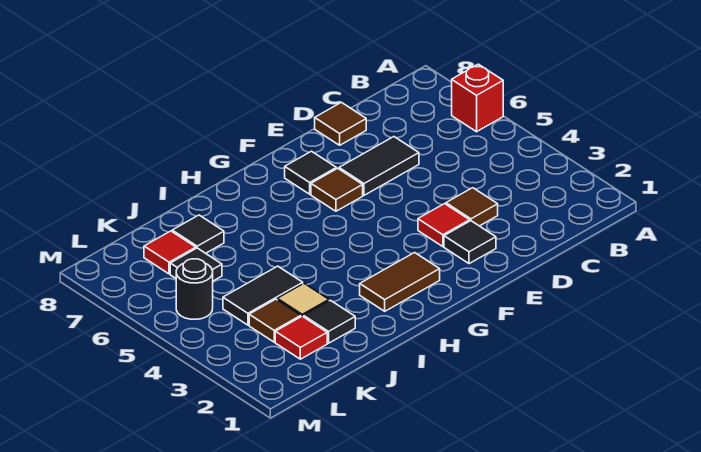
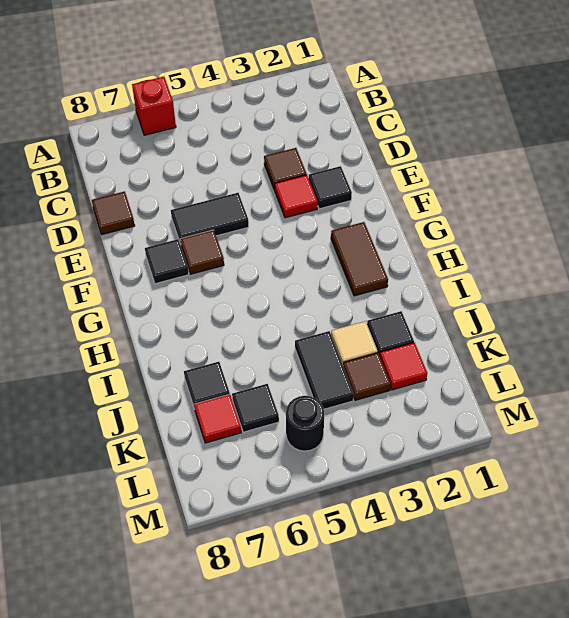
black 1x2 tile [339,137,419,195] -> black 1x2 tile turned to [171,193,249,245]

